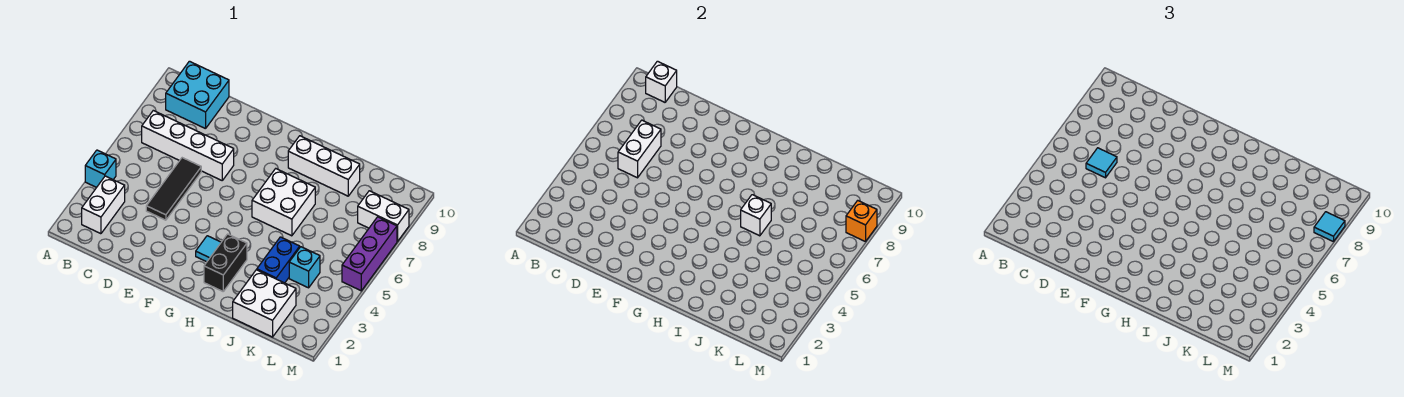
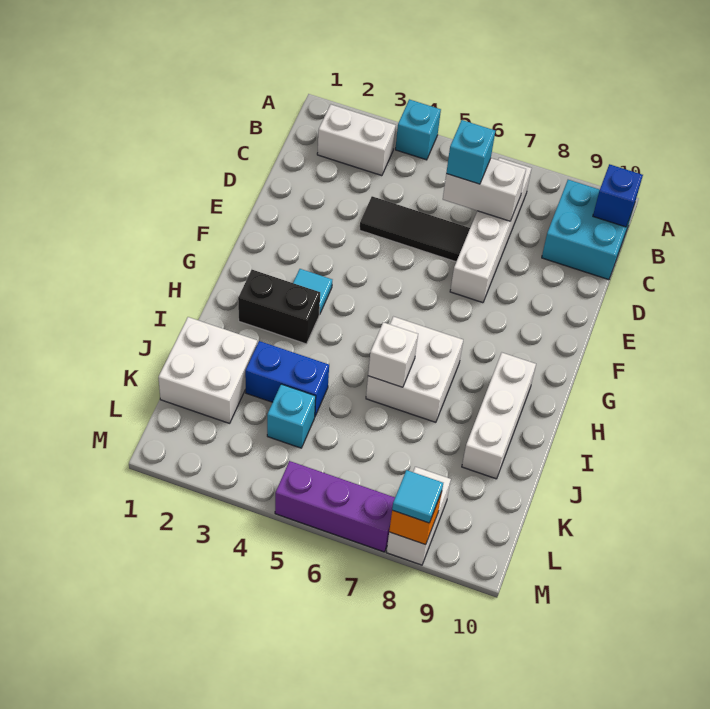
white 1x1 brick [646,61,677,102] -> blue 1x1 brick [593,164,643,227]
cyan 1x1 tile [1086,148,1117,178] -> cyan 1x1 brick [446,120,495,184]

